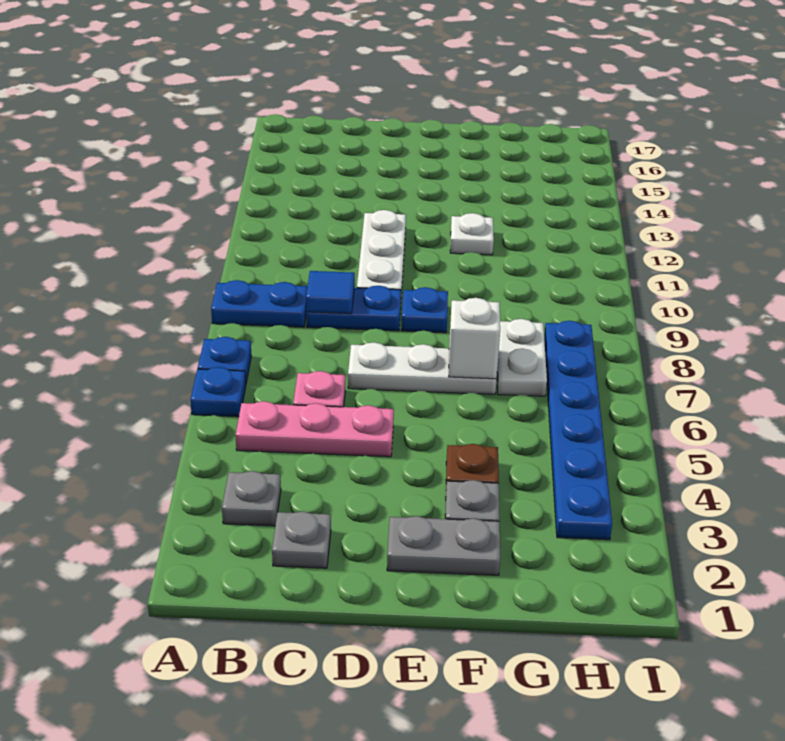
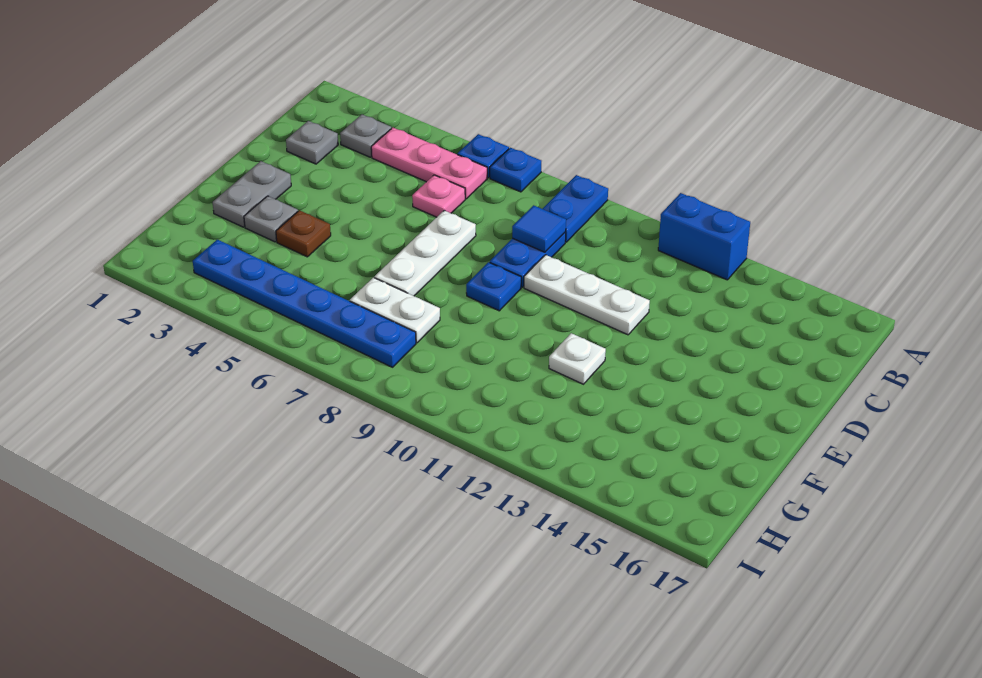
none -> blue 1x2 brick [658,193,750,280]
pink 1x3 plate [235,401,394,457] -> pink 1x3 plate turned to [371,128,487,199]
white 1x1 brick [449,298,500,379] -> none

